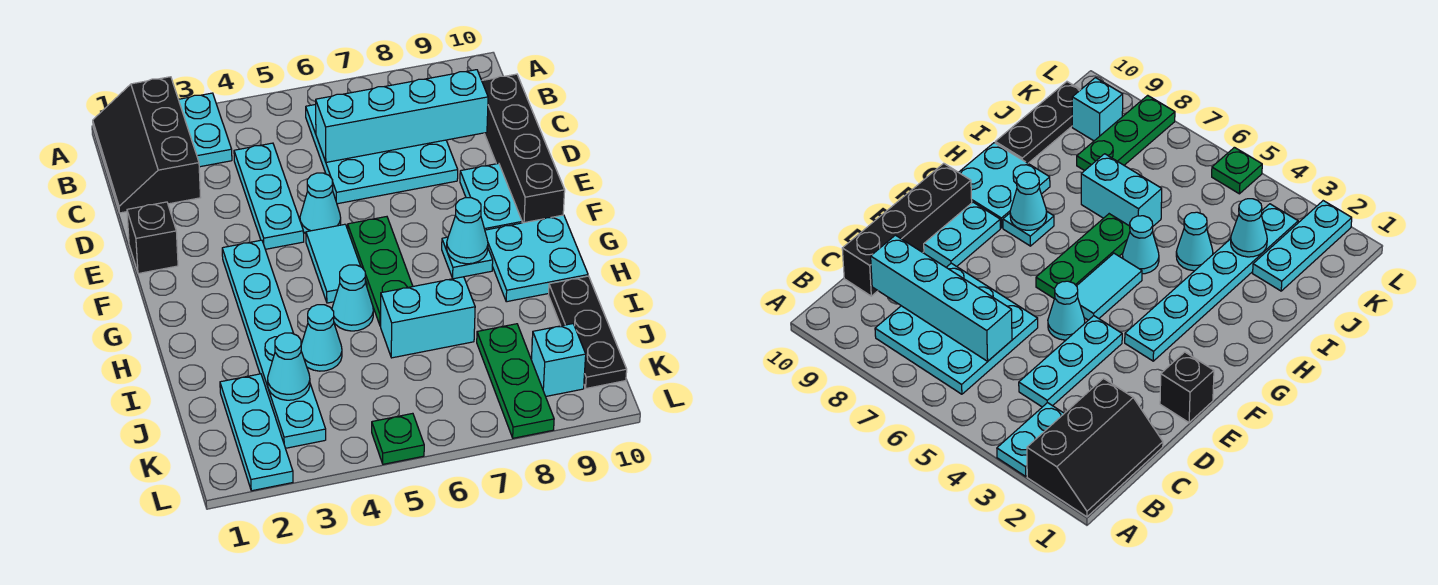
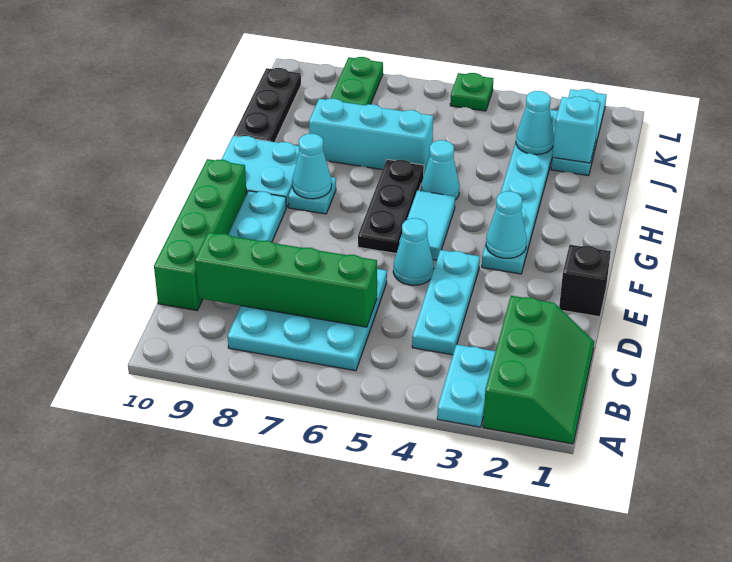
black 2x3 slope [93,77,201,213] -> green 2x3 slope [483,296,594,444]
cyan 1x4 brick [316,70,488,162] -> green 1x4 brick [195,232,377,327]
black 1x4 brick [482,74,565,223] -> green 1x4 brick [154,159,247,310]
green 1x3 plate [348,217,413,326] -> black 1x3 plate [358,159,424,254]
cyan 1x1 cone [301,305,342,371] -> cyan 1x1 cone moved to [486,191,527,258]
cyan 1x2 brick [381,277,475,358] -> cyan 1x3 brick [309,99,433,173]
cyan 1x1 brick [531,324,586,396] -> cyan 1x1 brick moved to [552,97,600,163]

